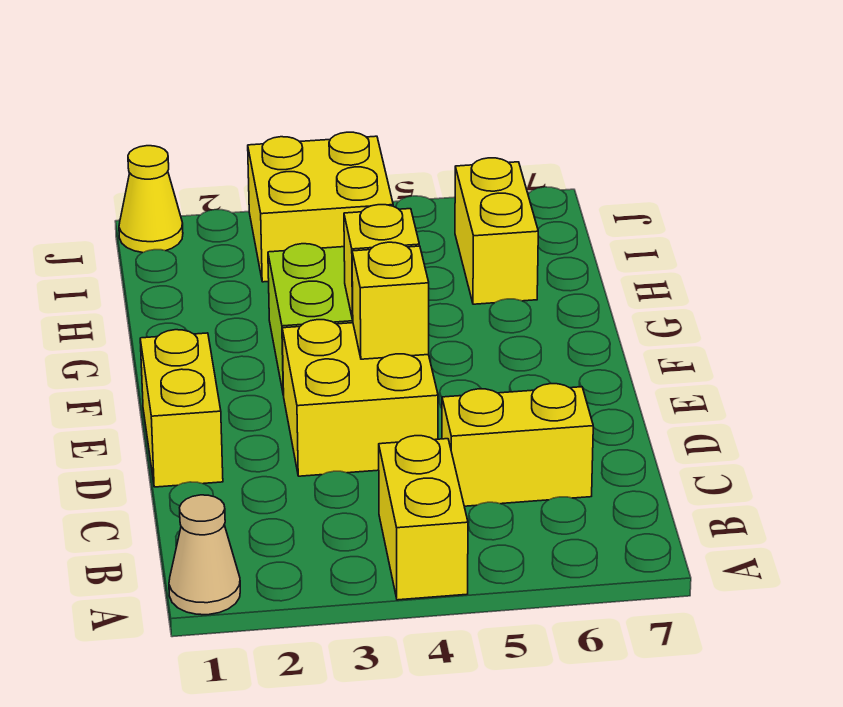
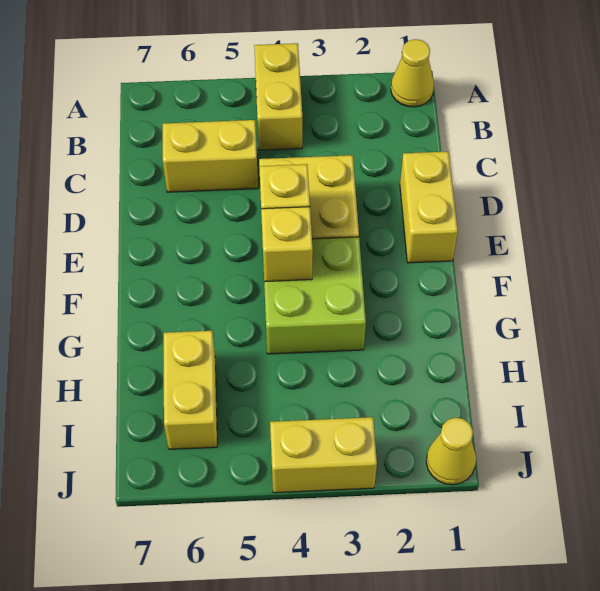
tan 1x1 cone [169,495,240,615] -> yellow 1x1 cone [391,39,434,107]
yellow 2x2 brick [248,132,393,282] -> yellow 1x2 brick [270,417,377,493]

